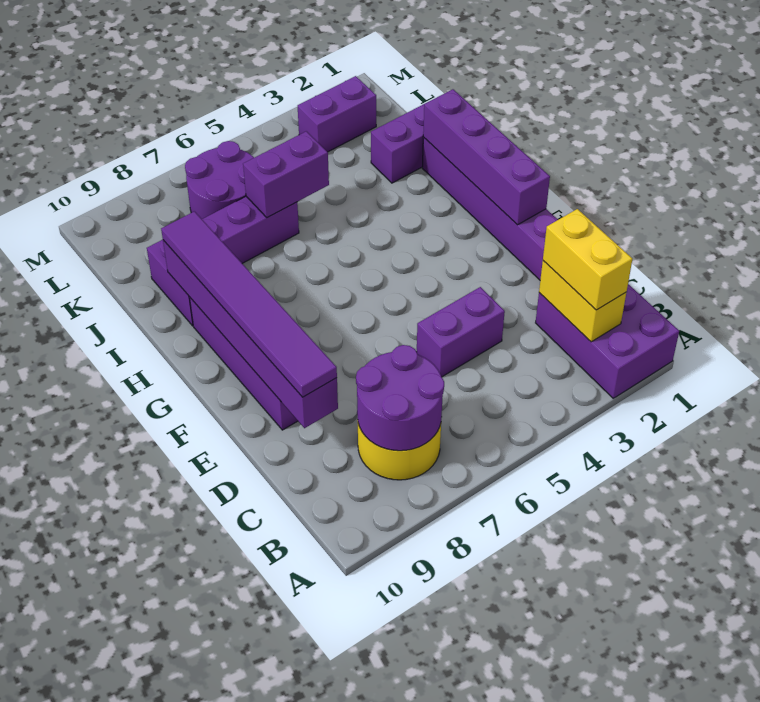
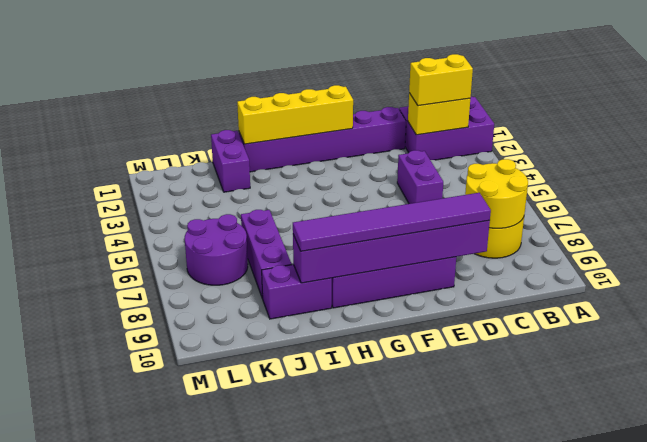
purple 2x2 round brick [356,345,444,451] -> yellow 2x2 round brick [465,159,528,228]
purple 1x4 brick [423,89,550,225] -> yellow 1x4 brick [237,85,353,144]
purple 1x2 brick [243,131,329,218] -> none
purple 1x2 brick [298,76,376,152] -> none

